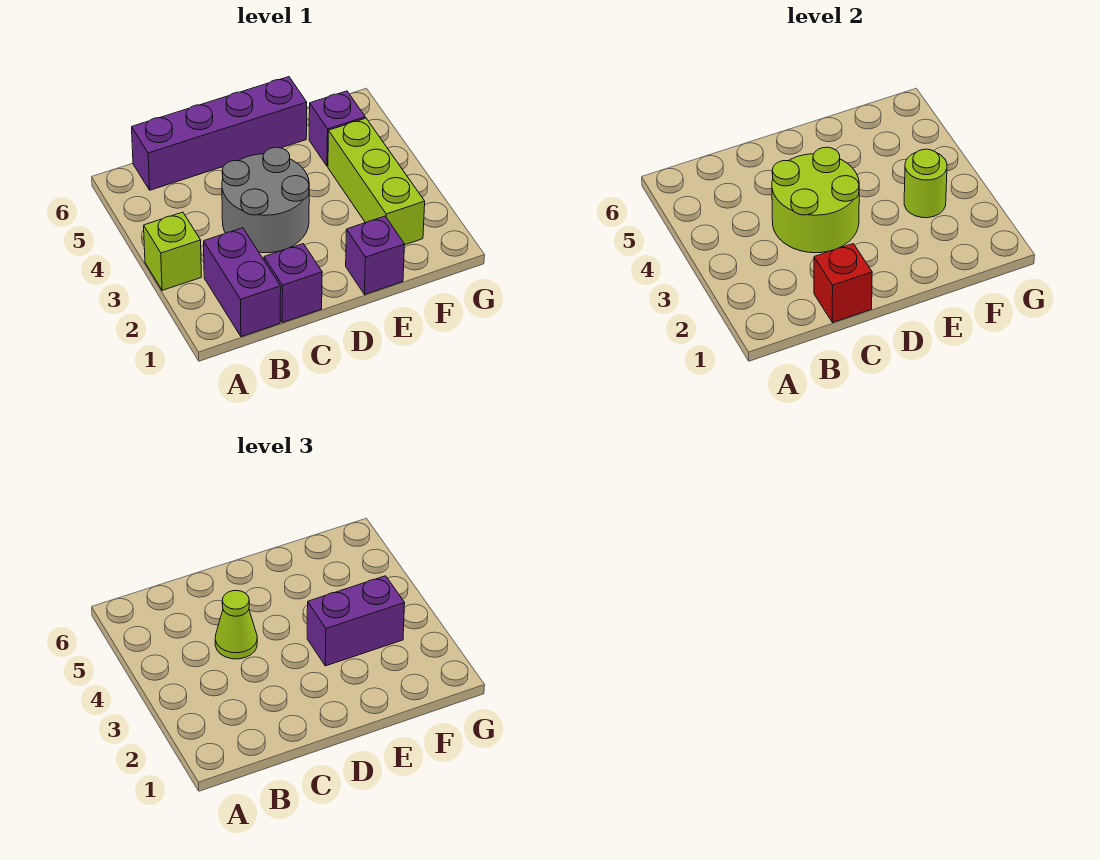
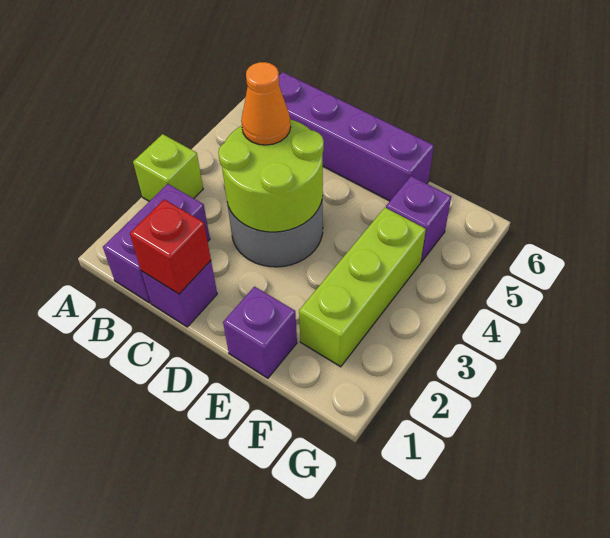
lime 1x1 cone [215,591,257,659] -> orange 1x1 cone [241,62,291,145]
purple 1x2 brick [307,576,405,666] -> none
lime 1x1 round brick [904,149,947,218] -> none

